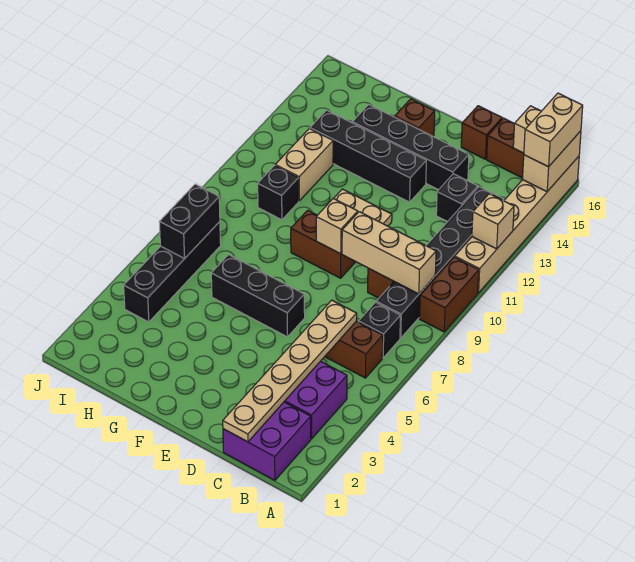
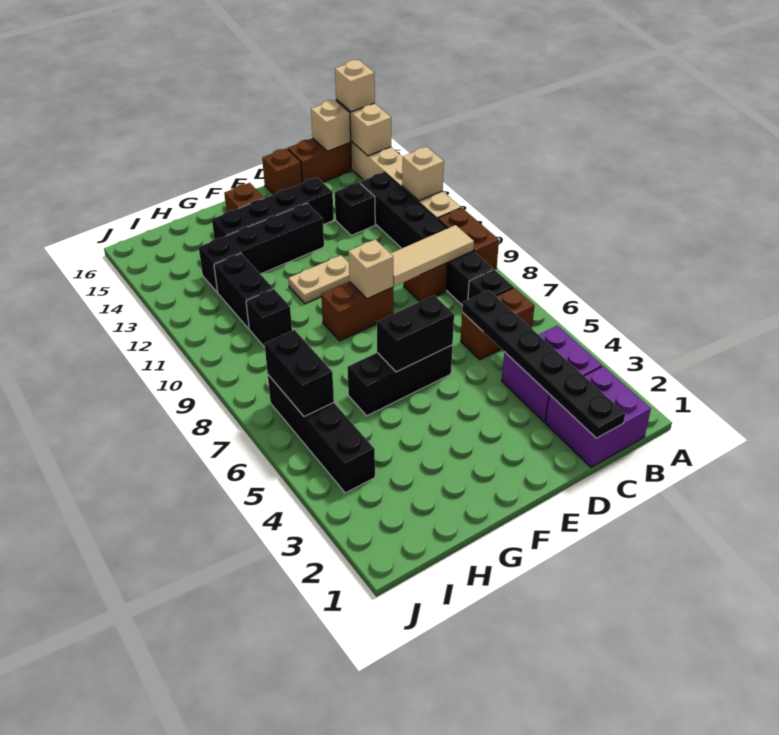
tan 1x2 brick [524,93,583,167] -> tan 1x1 brick [335,60,375,112]
tan 1x3 brick [342,212,436,294] -> tan 1x3 tile [390,225,474,286]
tan 1x6 plate [223,300,357,442] -> black 1x6 plate [462,290,625,438]
none -> black 1x2 brick [377,295,454,372]
tan 1x2 brick [275,129,333,201] -> black 1x2 brick [214,253,273,329]

